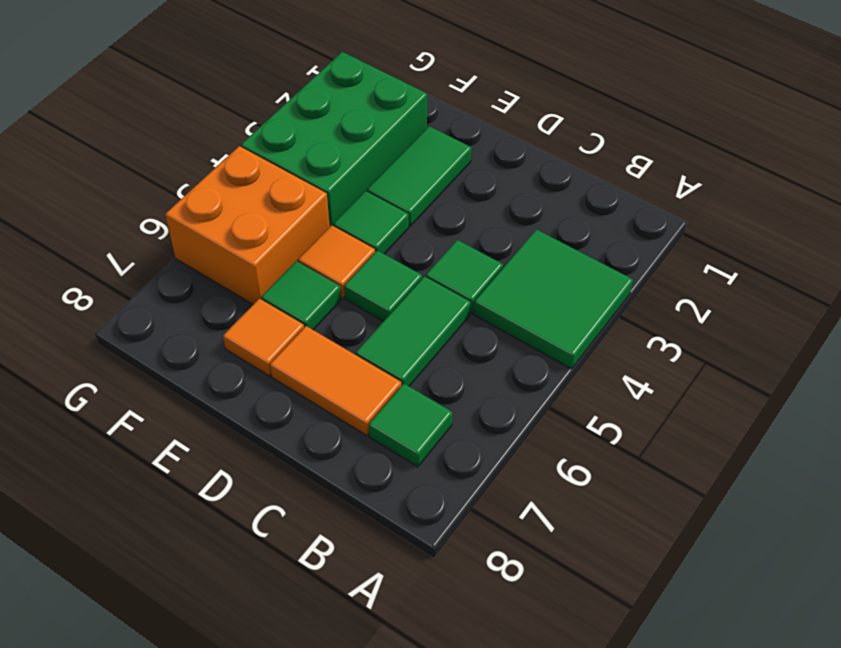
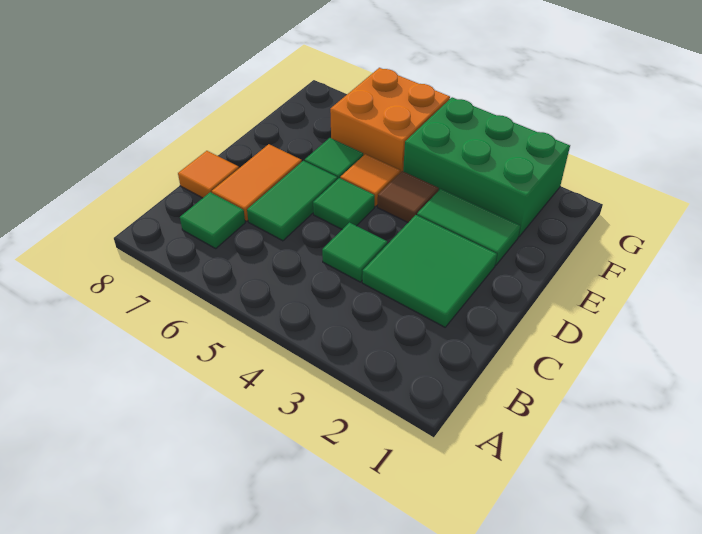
green 2x2 tile [474,230,633,369] -> green 2x2 tile moved to [362,215,497,327]
green 1x2 tile [356,277,471,386] -> green 1x2 tile turned to [247,161,337,241]
green 1x1 tile [333,191,409,254] -> brown 1x1 tile [378,171,439,222]
orange 1x1 tile [223,299,304,376] -> orange 1x1 tile moved to [178,151,239,198]

